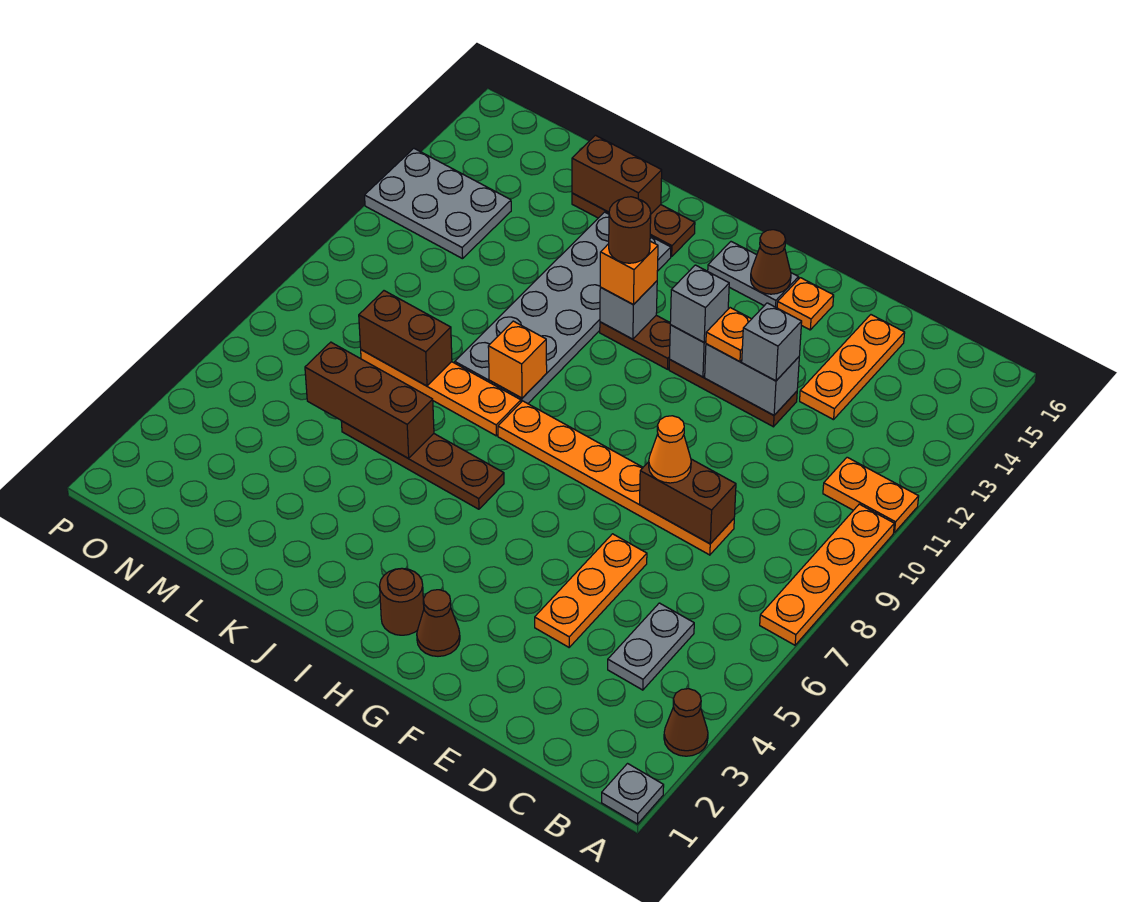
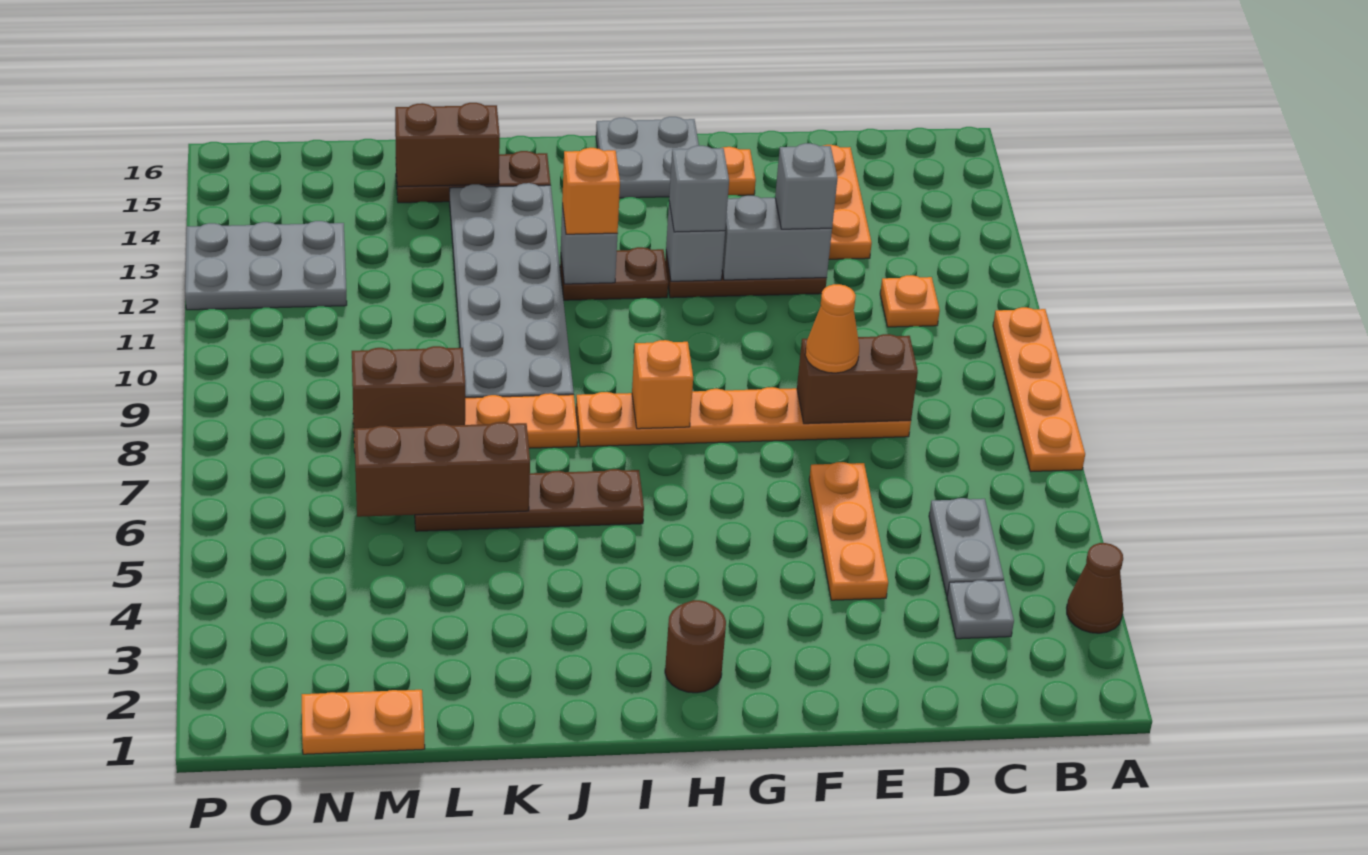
grey 1x1 plate [602,764,664,824] -> grey 1x1 plate moved to [947,580,1014,639]
orange 1x2 plate [823,457,919,533] -> orange 1x2 plate moved to [302,690,425,754]
orange 1x1 plate [706,308,751,362] -> orange 1x1 plate moved to [880,275,940,327]
brown 1x1 cone [417,590,460,656] -> none
grey 1x2 plate [708,242,799,308] -> grey 2x2 plate [596,117,699,198]
brown 1x1 cone [751,230,791,294] -> none
brown 1x1 round brick [609,197,651,263] -> none
orange 1x1 brick [488,321,547,398] -> orange 1x1 brick moved to [632,340,693,429]

